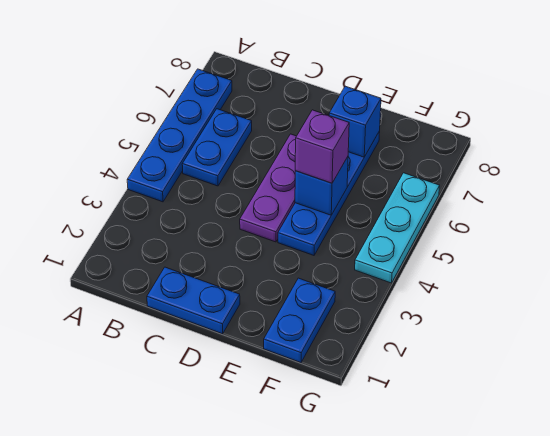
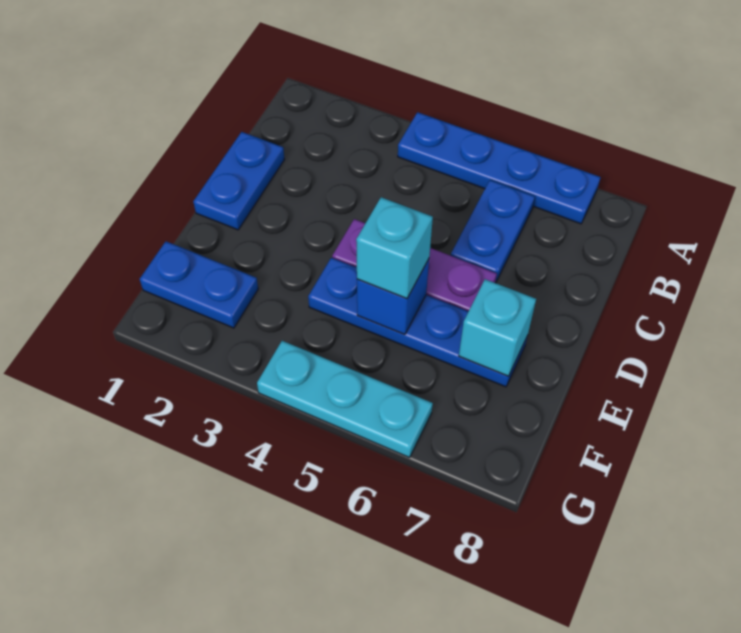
blue 1x2 plate [182,109,252,186] -> blue 1x2 plate turned to [451,180,535,283]
purple 1x1 brick [295,110,349,183] -> cyan 1x1 brick [356,197,433,299]
blue 1x1 brick [329,86,381,157] -> cyan 1x1 brick [459,279,536,376]

